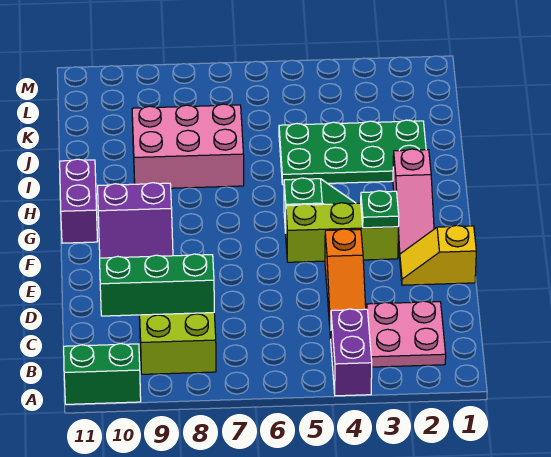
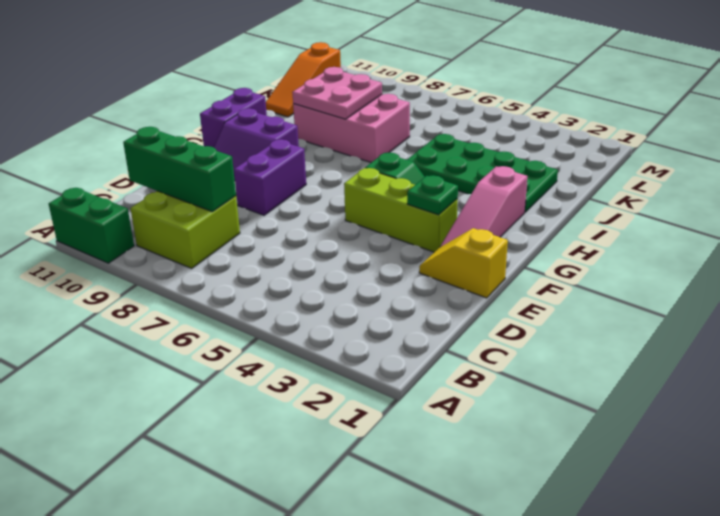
purple 1x2 brick [331,309,372,396] -> purple 1x2 brick moved to [234,139,306,215]
pink 2x2 plate [367,301,446,367] -> pink 2x2 plate moved to [292,67,382,119]
orange 1x3 slope [325,229,366,339] -> orange 1x3 slope moved to [266,42,341,117]

